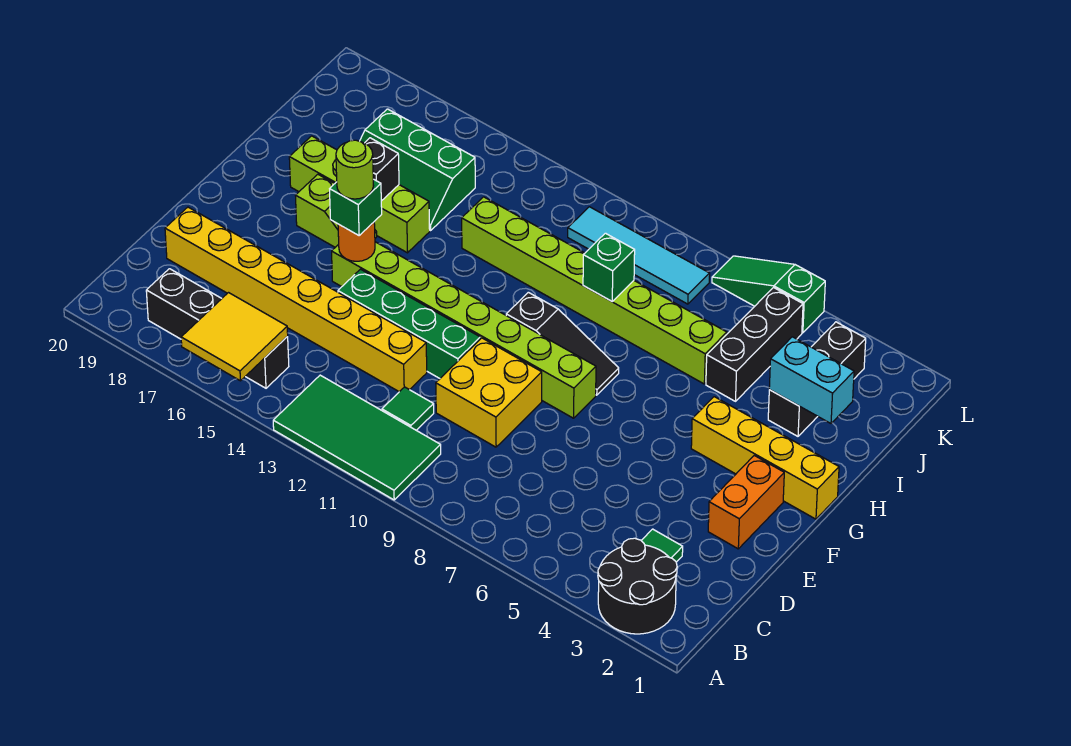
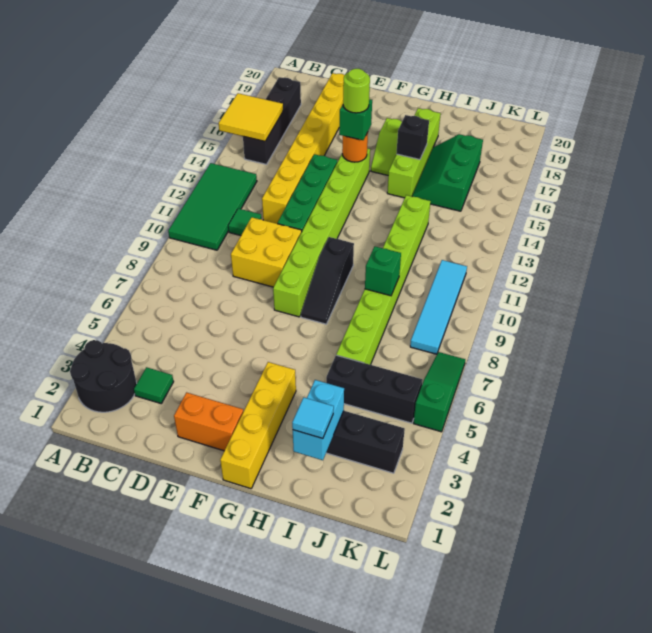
none -> cyan 1x1 tile [292,398,334,439]

